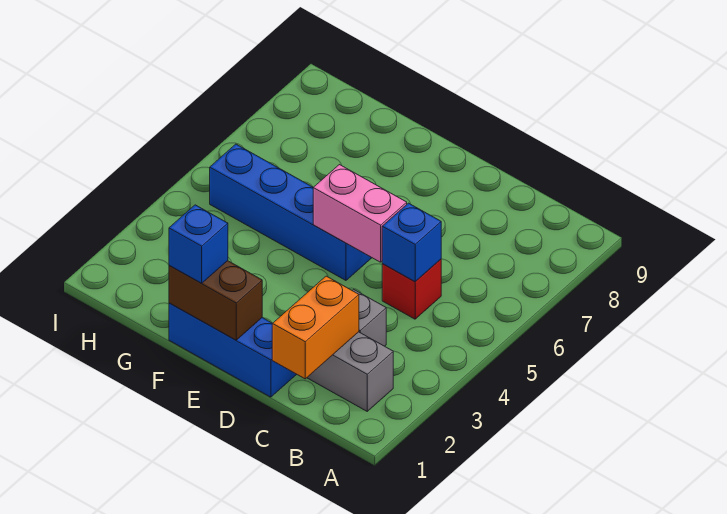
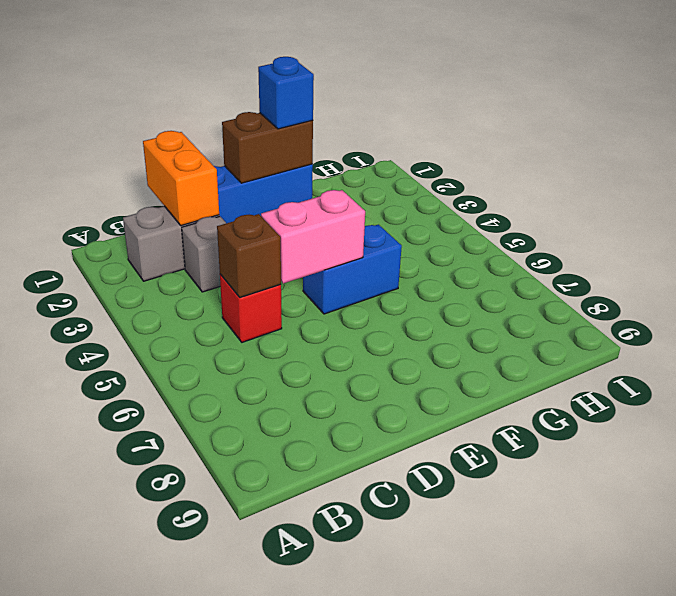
blue 1x1 brick [382,203,441,282] -> brown 1x1 brick [217,214,281,297]
blue 1x4 brick [210,144,372,280] -> blue 1x2 brick [303,225,402,314]

